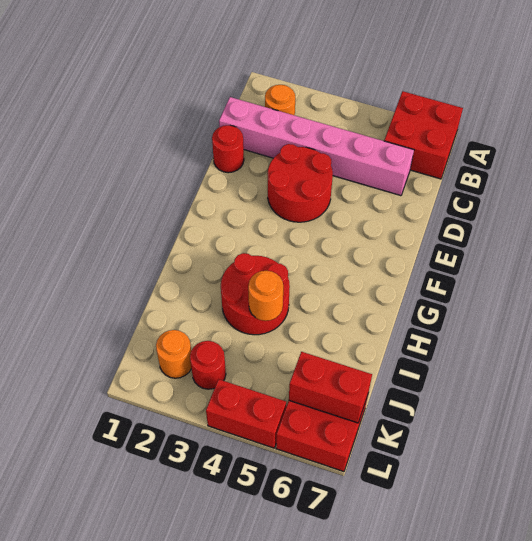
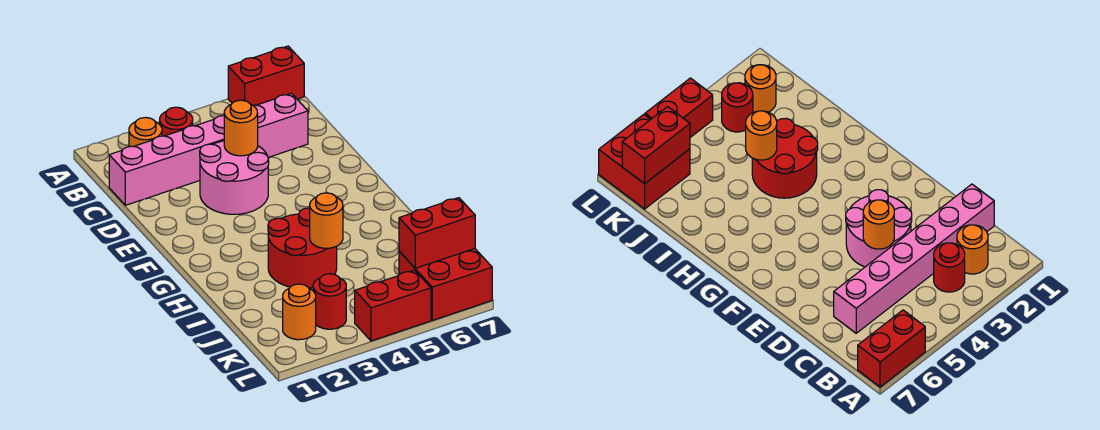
red 2x2 brick [384,91,463,179] -> red 1x2 brick [228,46,304,105]
red 1x1 round brick [212,125,244,173] -> red 1x1 round brick moved to [160,107,193,136]
red 2x2 round brick [268,144,333,222] -> pink 2x2 round brick [200,141,269,214]
none -> orange 1x1 round brick [224,100,258,156]

